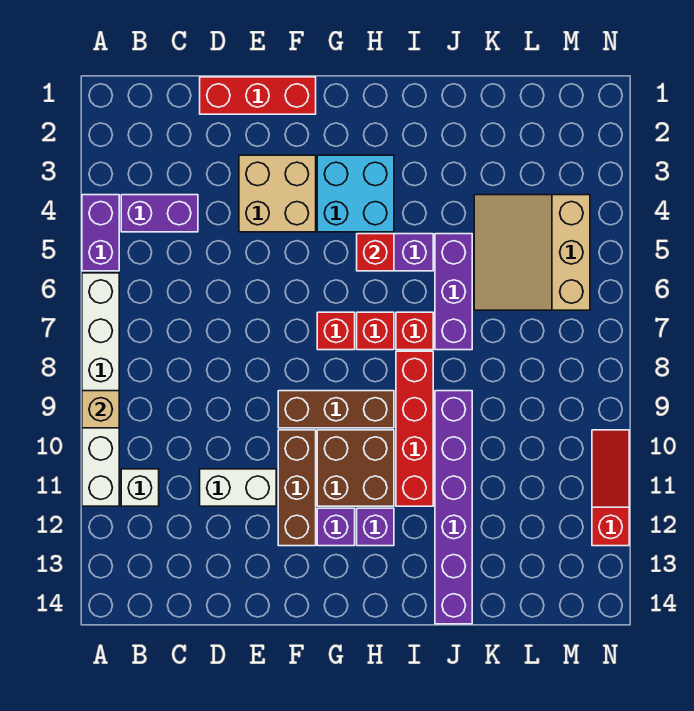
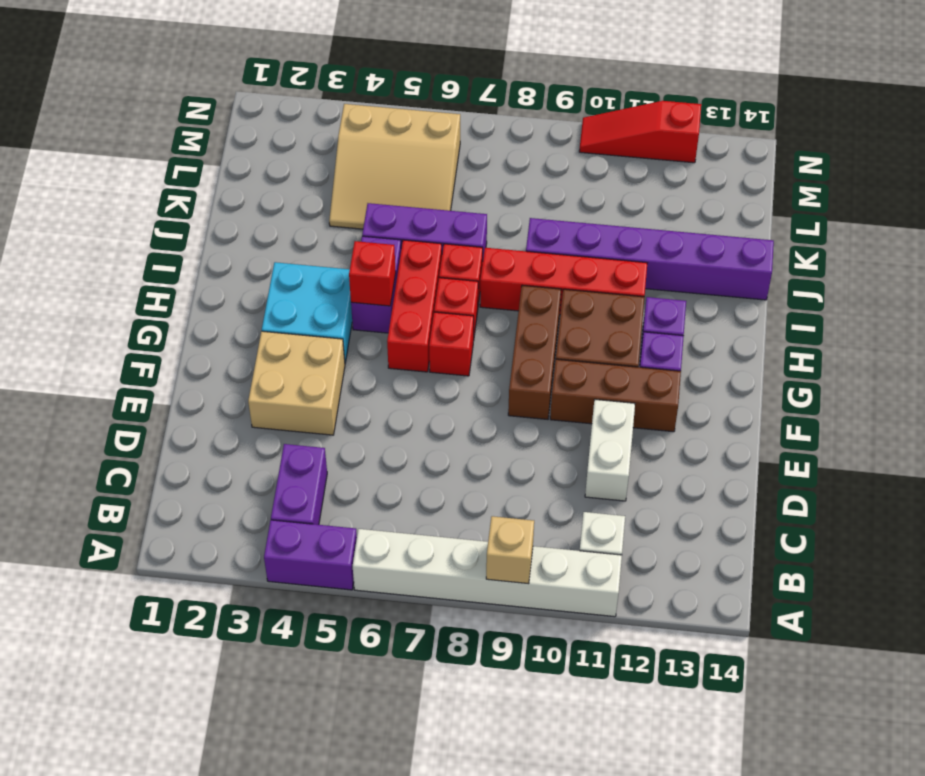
red 1x3 brick [200,77,316,114] -> red 1x3 brick moved to [387,240,442,372]

